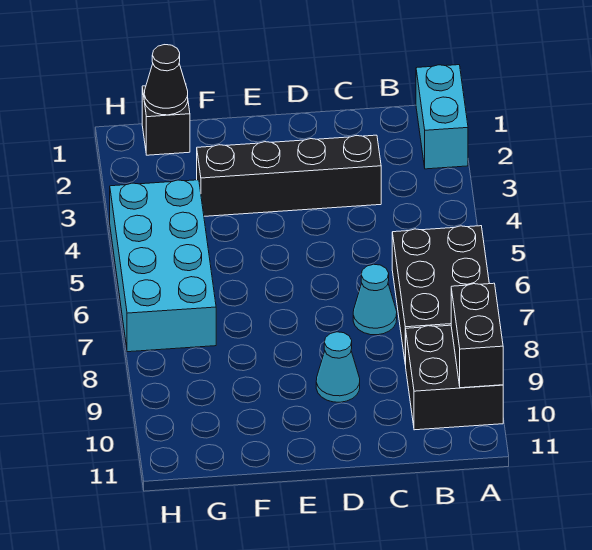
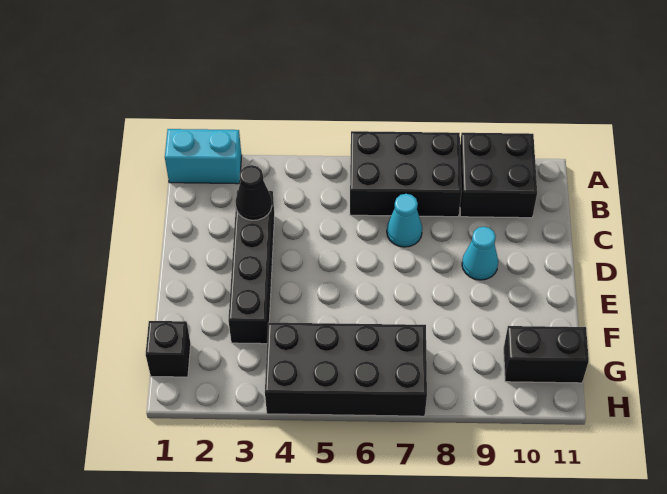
black 1x2 brick [451,283,503,388] -> black 1x2 brick moved to [504,326,589,383]
black 1x1 cone [144,45,188,115] -> black 1x1 cone moved to [236,165,272,220]
cyan 2x4 brick [110,180,216,352] -> black 2x4 brick [265,323,427,416]

